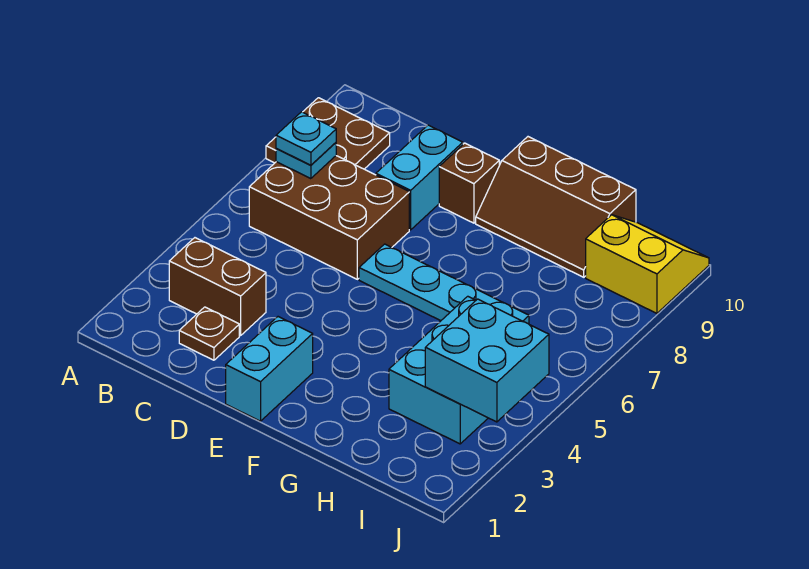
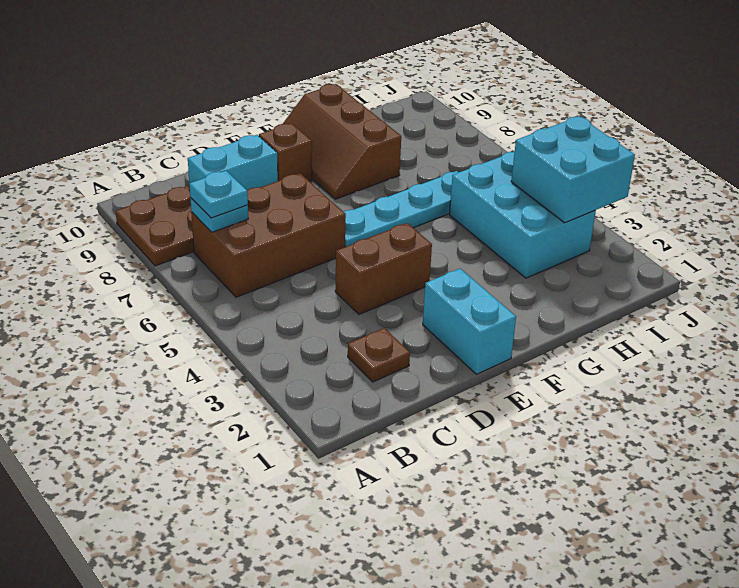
brown 1x2 brick [169,238,266,336] -> brown 1x2 brick moved to [335,223,432,314]
cyan 1x2 brick [376,125,463,230] -> cyan 1x2 brick turned to [188,135,278,190]
brown 2x3 slope [476,137,636,277] -> brown 2x3 slope turned to [283,84,401,199]
yellow 2x2 slope [586,215,709,313] -> none

